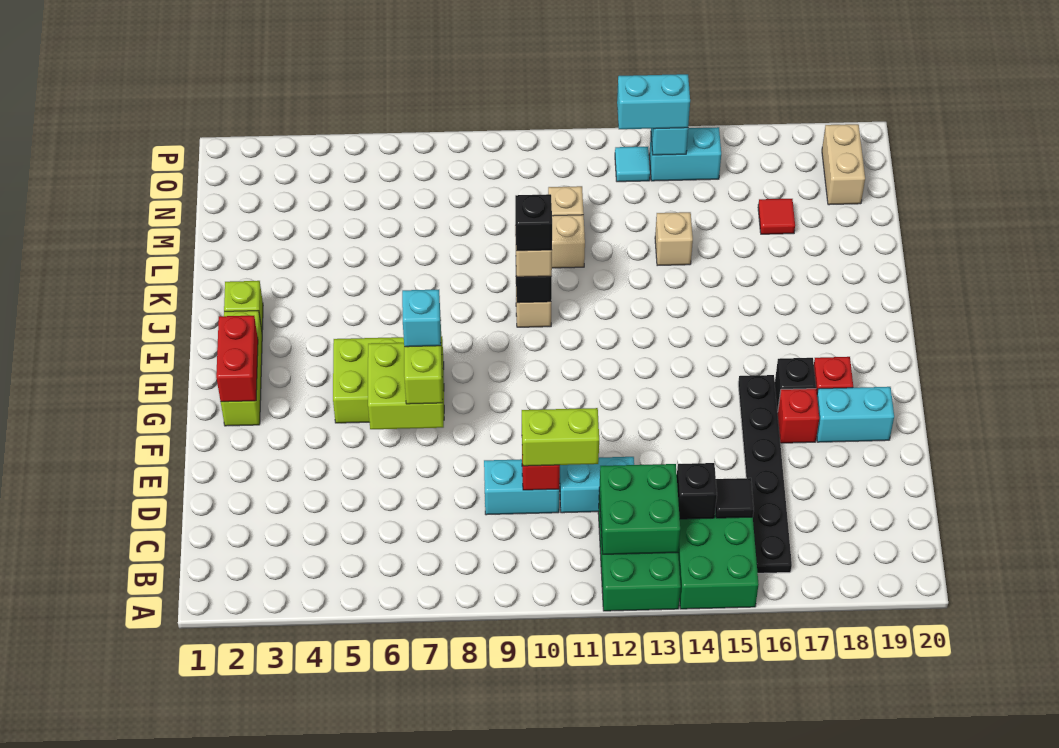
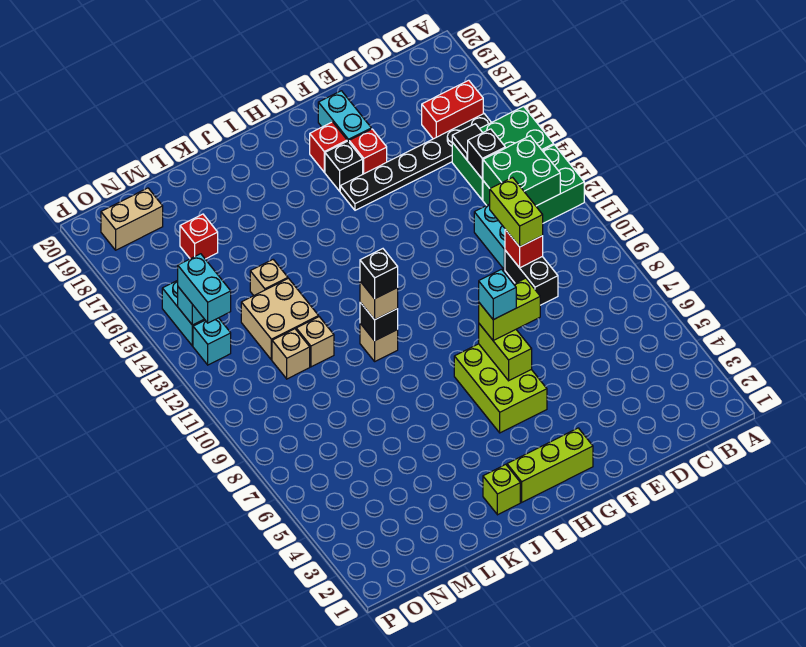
cyan 1x2 brick [484,459,559,515] -> black 1x2 brick [505,250,558,305]
lime 2x2 brick [368,343,444,429] -> lime 1x2 brick [479,324,532,381]
red 1x2 brick [216,316,258,402] -> red 1x2 brick moved to [422,80,483,139]
none -> tan 2x2 brick [241,278,319,360]
red 1x1 tile [758,199,795,234] -> red 1x1 brick [180,214,218,259]
cyan 1x1 tile [615,147,650,182] -> cyan 1x1 brick [193,318,231,365]

